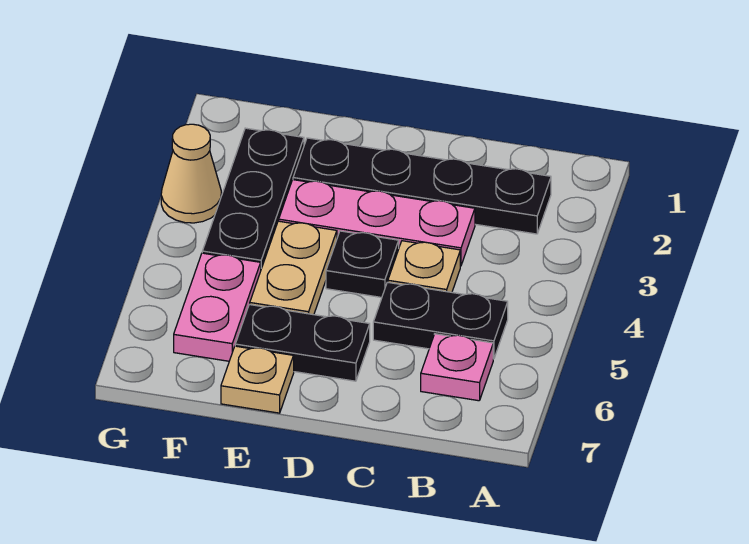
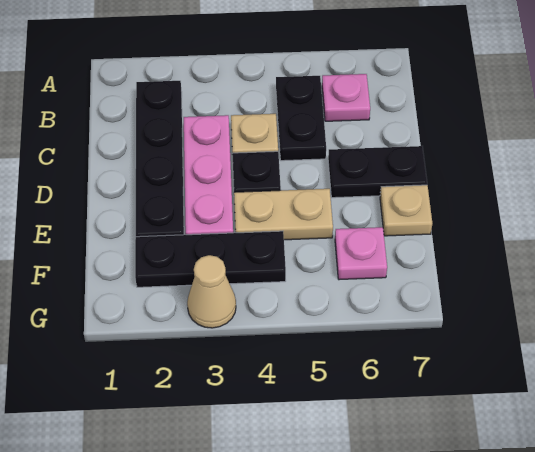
black 1x2 plate [235,304,370,381] -> black 1x2 plate turned to [328,146,427,198]
pink 1x2 plate [174,253,261,361] -> pink 1x1 plate [335,227,387,280]

